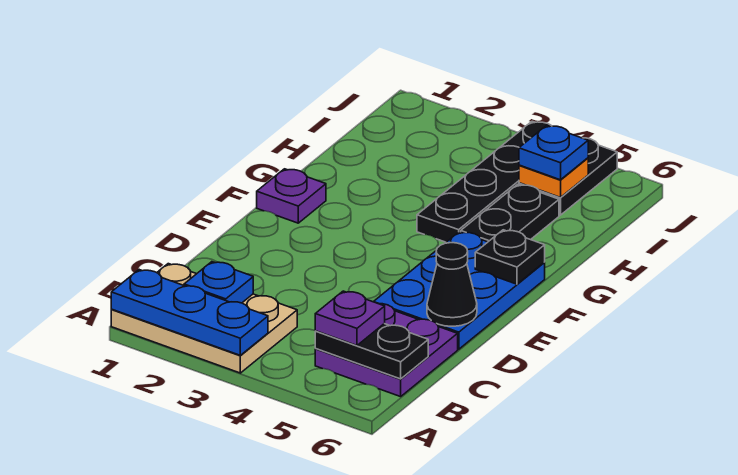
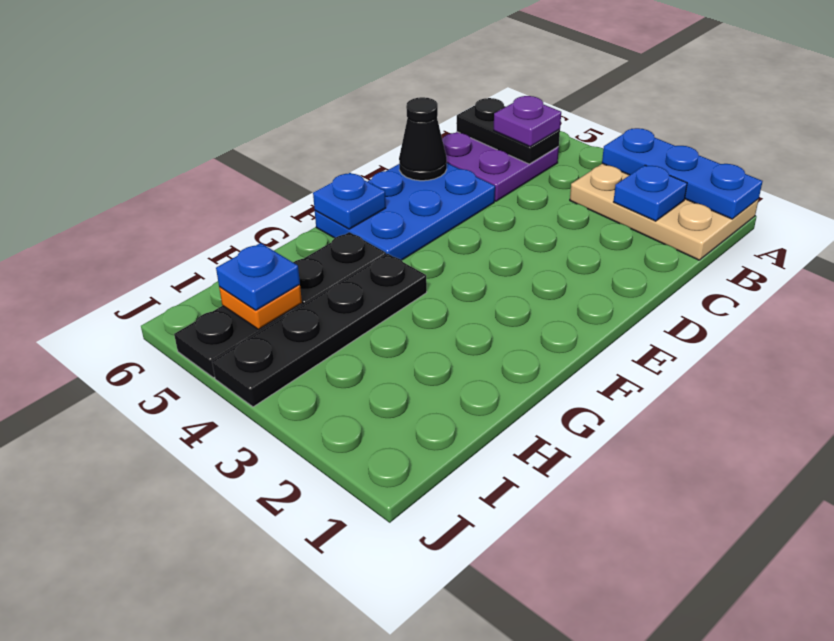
purple 1x1 plate [257,169,326,223] -> none
black 1x1 plate [475,230,545,284] -> blue 1x1 plate [313,173,386,229]

